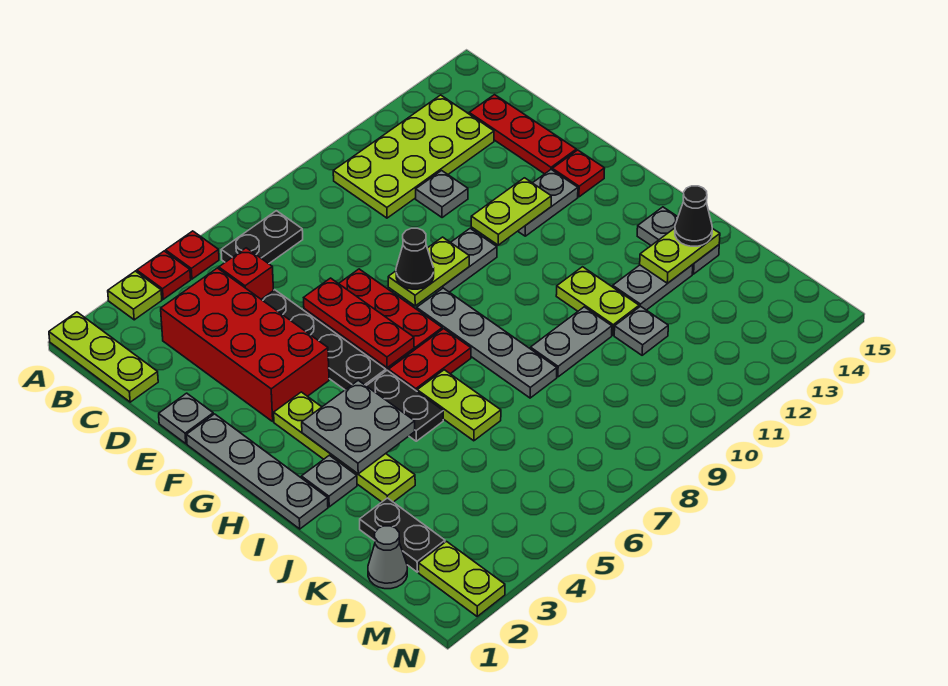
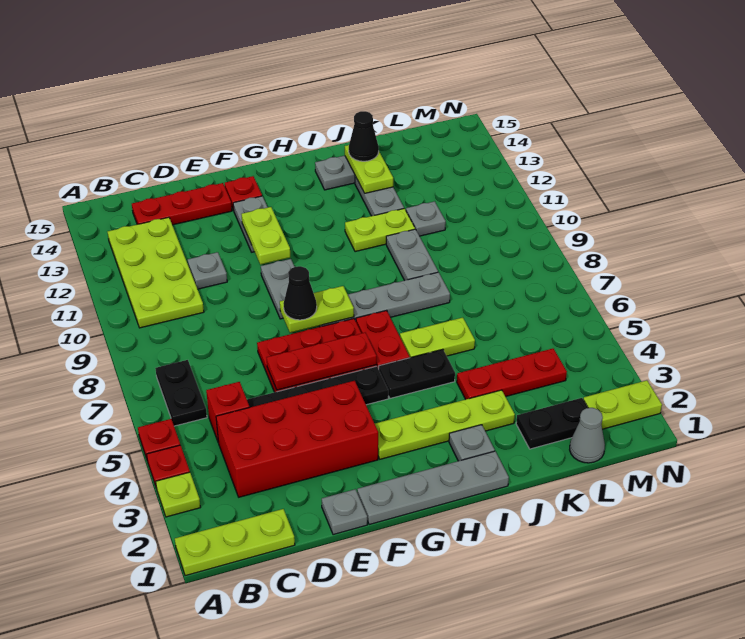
lime 1x2 plate [388,237,469,306] -> lime 1x2 plate turned to [280,286,354,333]
grey 2x2 plate [302,380,415,474] -> none
none -> red 1x3 plate [457,349,567,399]

